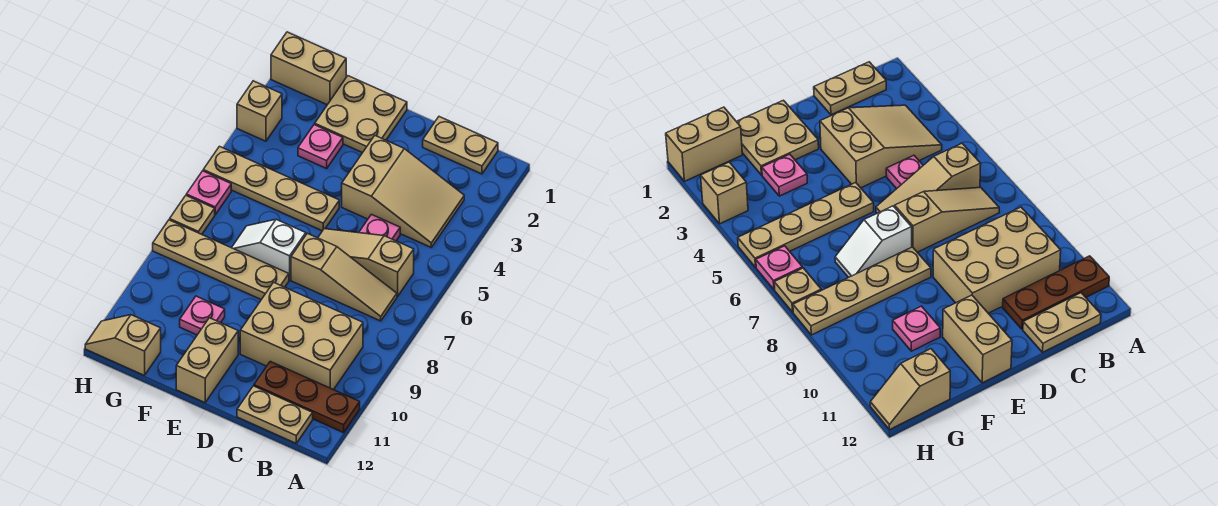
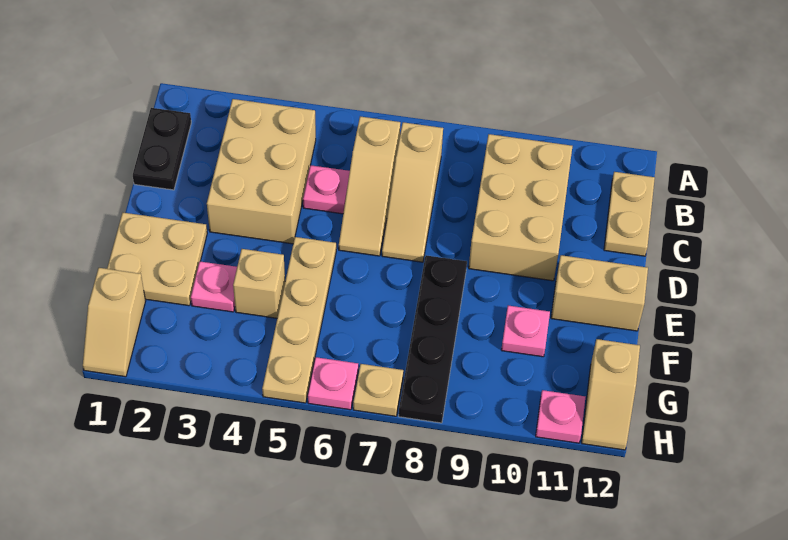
brown 1x3 plate [254,362,360,433] -> none
tan 1x2 plate [423,117,498,174] -> black 1x2 plate [133,108,191,190]
tan 2x3 slope [342,136,464,247] -> tan 2x3 brick [207,99,316,244]
tan 1x3 slope [291,233,397,321] -> tan 1x3 slope turned to [382,122,443,262]
white 1x2 slope [232,219,306,280] -> none
tan 1x4 plate [153,220,289,300] -> black 1x4 plate [399,255,467,423]
tan 1x2 brick [271,32,346,105] -> tan 1x2 slope [83,268,146,377]
tan 1x1 brick [237,81,282,141] -> tan 1x1 brick moved to [233,249,285,318]
none -> pink 1x1 plate [536,390,585,443]

